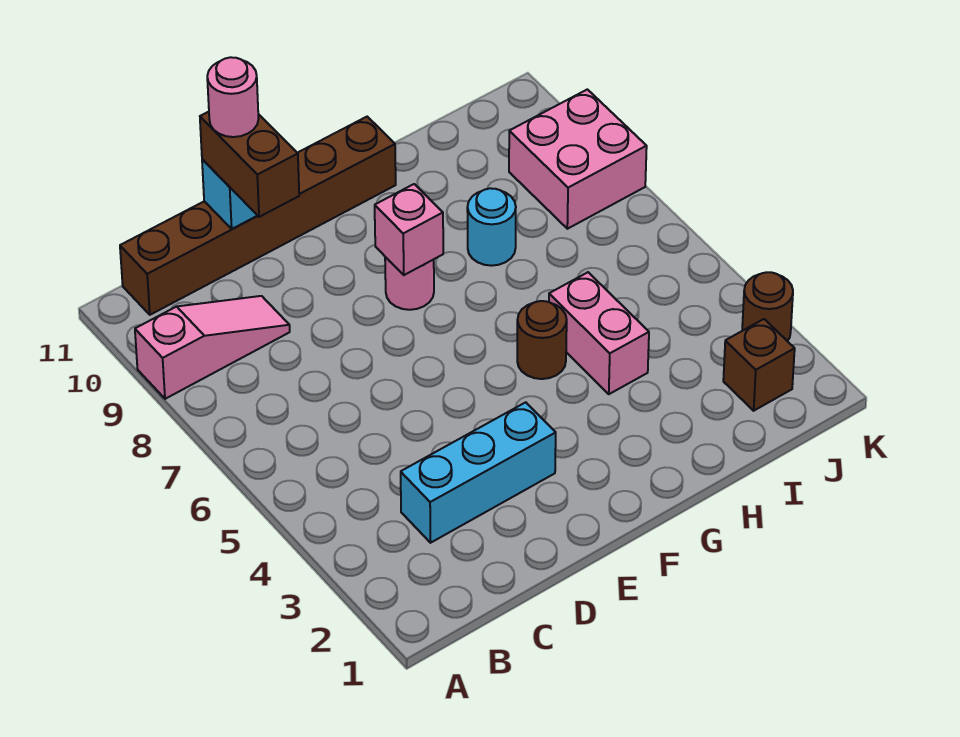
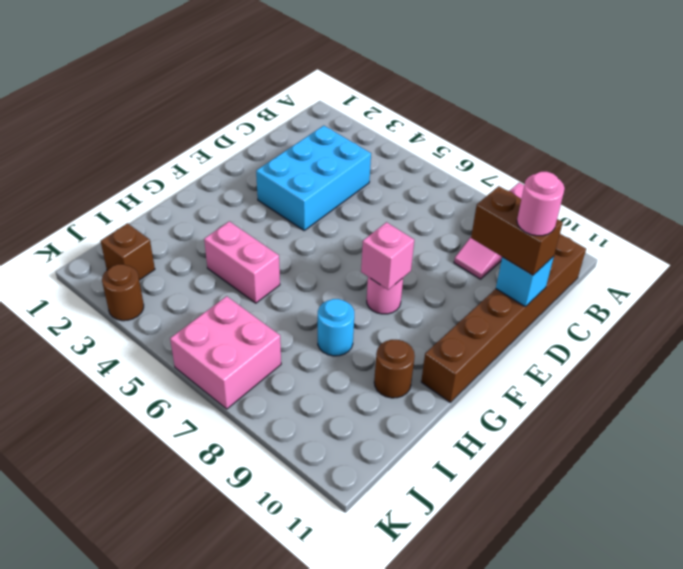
cyan 1x3 brick [401,402,556,543] -> cyan 2x3 brick [256,126,371,230]
brown 1x1 round brick [517,301,567,379] -> brown 1x1 round brick moved to [374,340,415,398]
pink 2x2 brick [509,89,647,229] -> pink 2x2 brick moved to [170,296,281,409]

